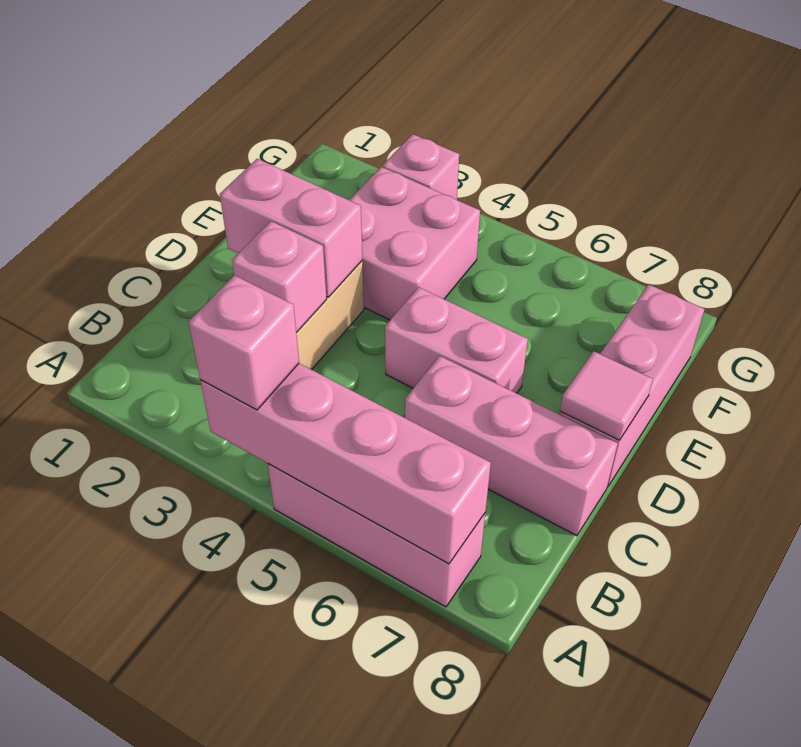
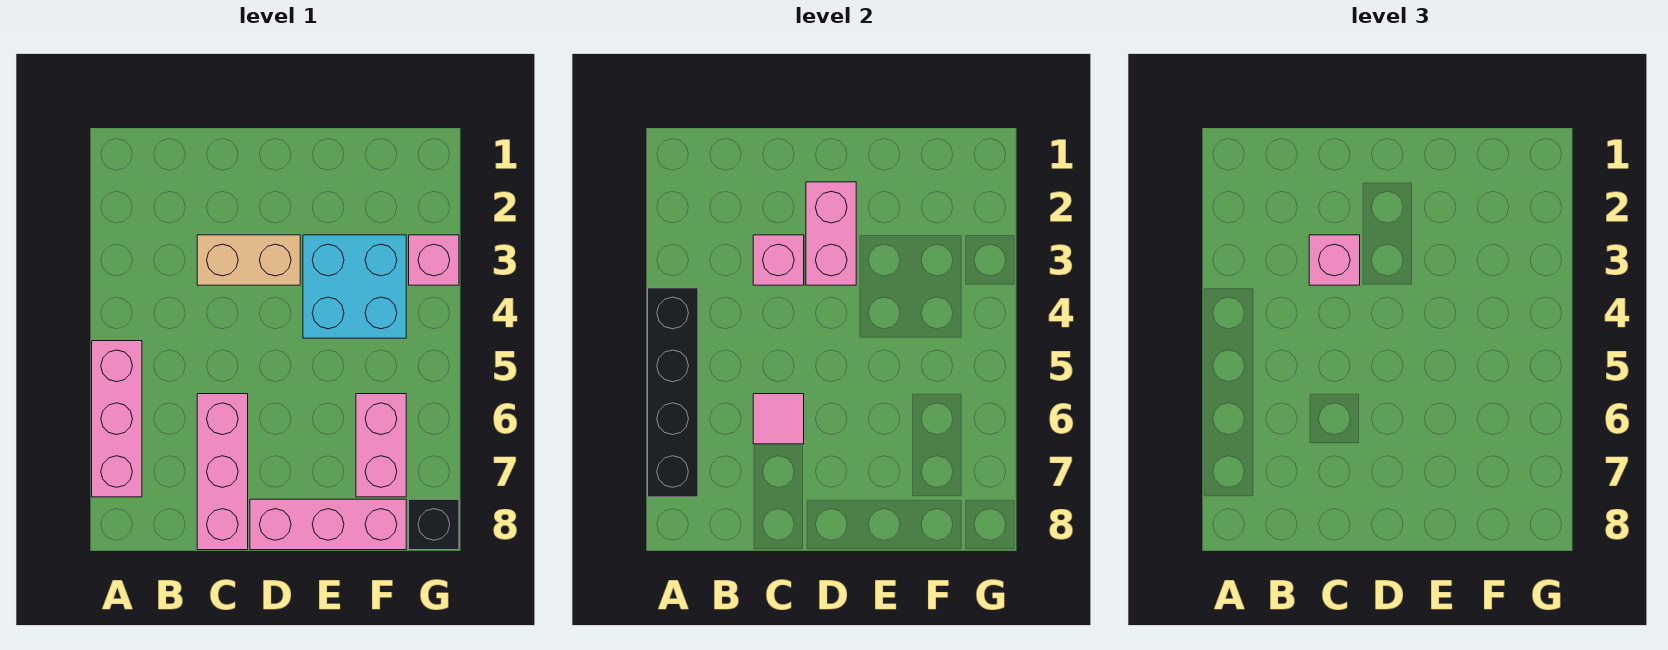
pink 1x4 brick [200,364,491,564] -> black 1x4 brick [648,288,698,497]
pink 1x1 brick [189,275,299,410] -> pink 1x1 brick moved to [1309,235,1360,285]
pink 1x2 brick [385,287,528,393] -> pink 1x2 brick moved to [356,394,406,497]
pink 1x1 tile [560,351,653,440] -> pink 1x1 tile moved to [753,394,804,444]
pink 2x2 brick [349,167,480,320] -> cyan 2x2 brick [303,235,406,338]
none -> black 1x1 brick [409,499,459,550]

